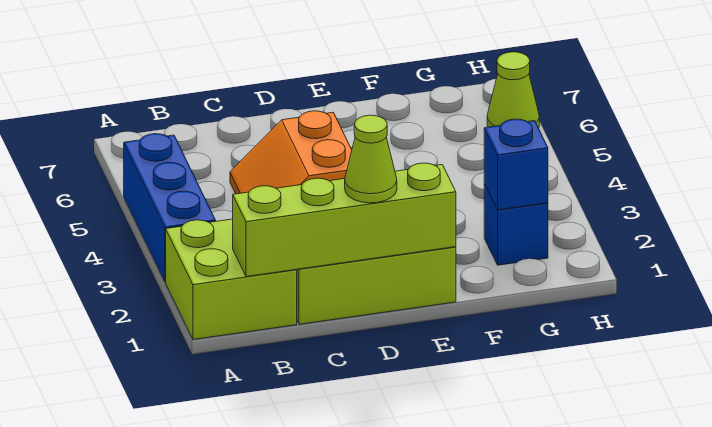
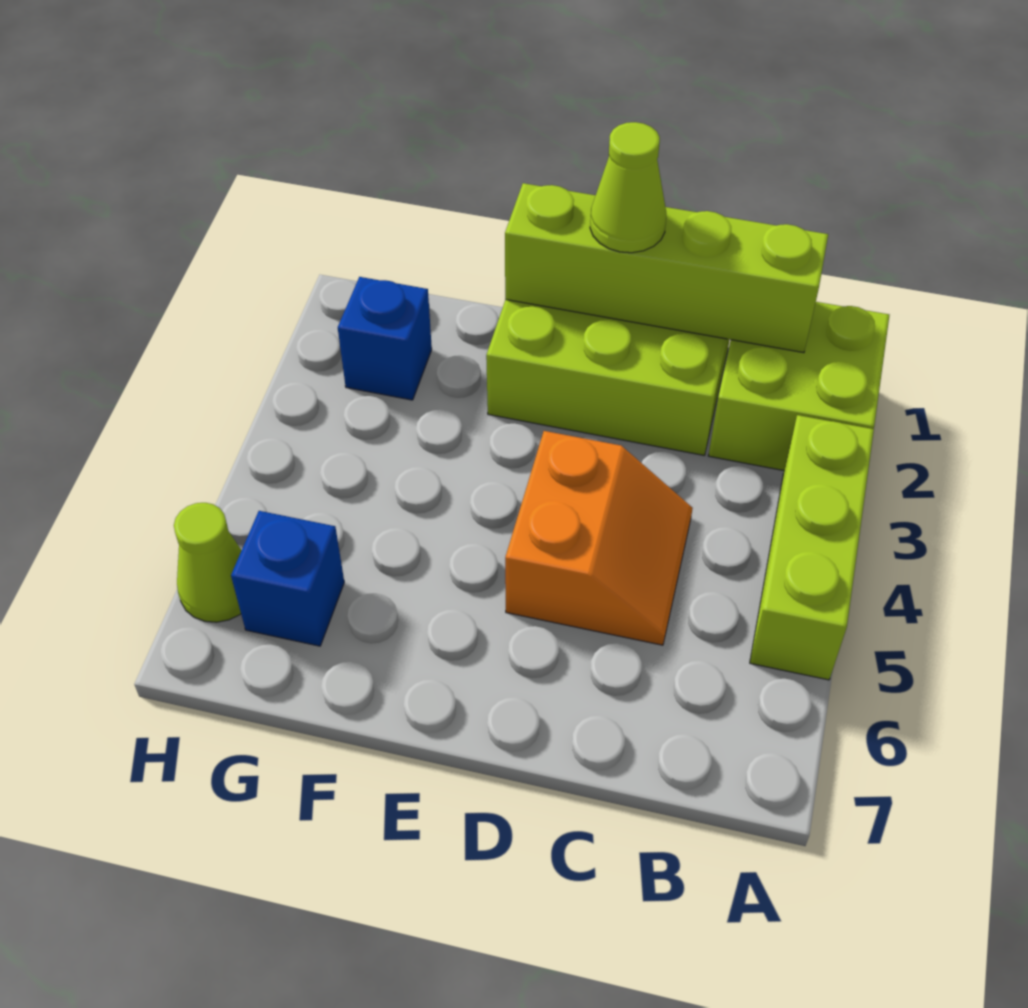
blue 1x3 brick [124,134,216,282] -> lime 1x3 brick [750,415,874,680]
blue 1x1 brick [484,119,548,210] -> blue 1x1 brick moved to [231,511,344,646]

